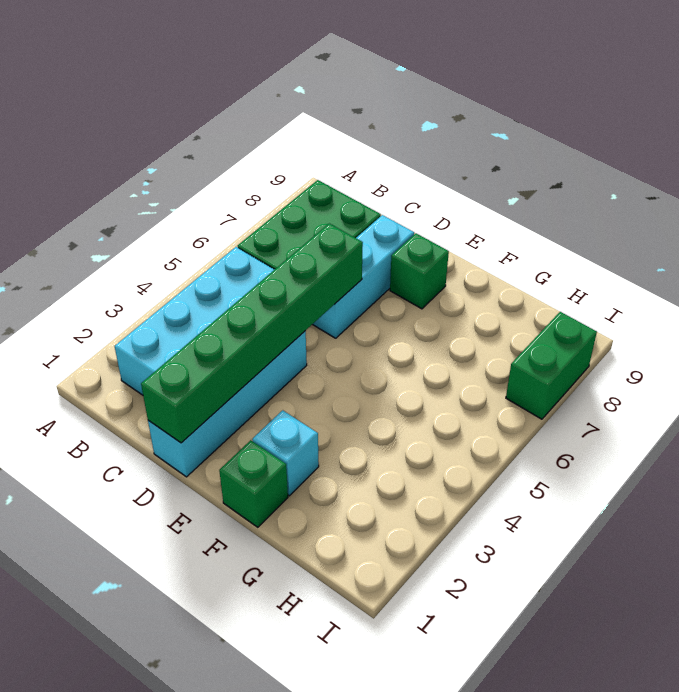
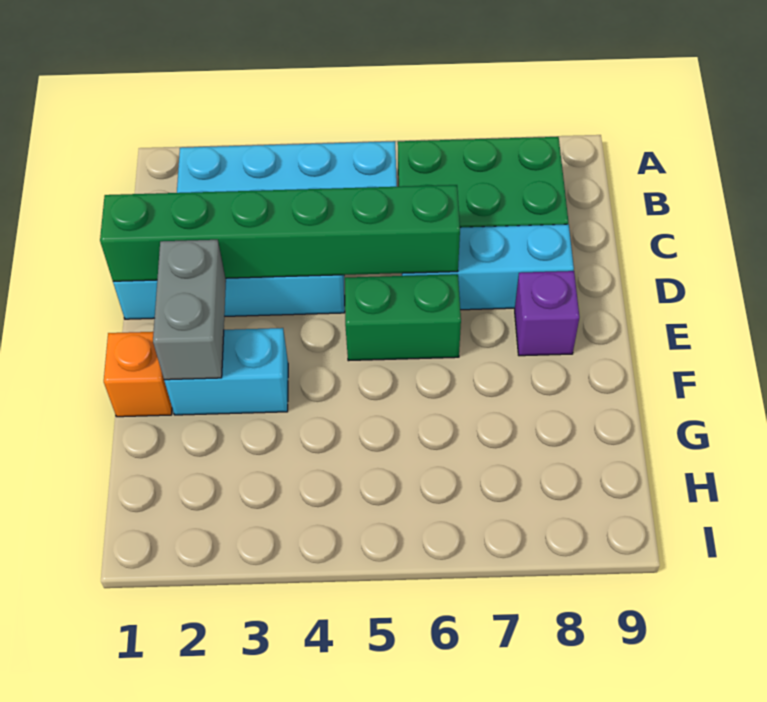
none -> grey 1x2 brick [153,240,226,380]
green 1x1 brick [390,233,449,309] -> purple 1x1 brick [515,271,579,356]
green 1x1 brick [219,440,288,527] -> orange 1x1 brick [104,332,172,417]
cyan 1x1 brick [252,410,319,496] -> cyan 1x2 brick [164,328,288,415]
green 1x2 brick [506,312,597,419] -> green 1x2 brick moved to [345,274,461,361]

